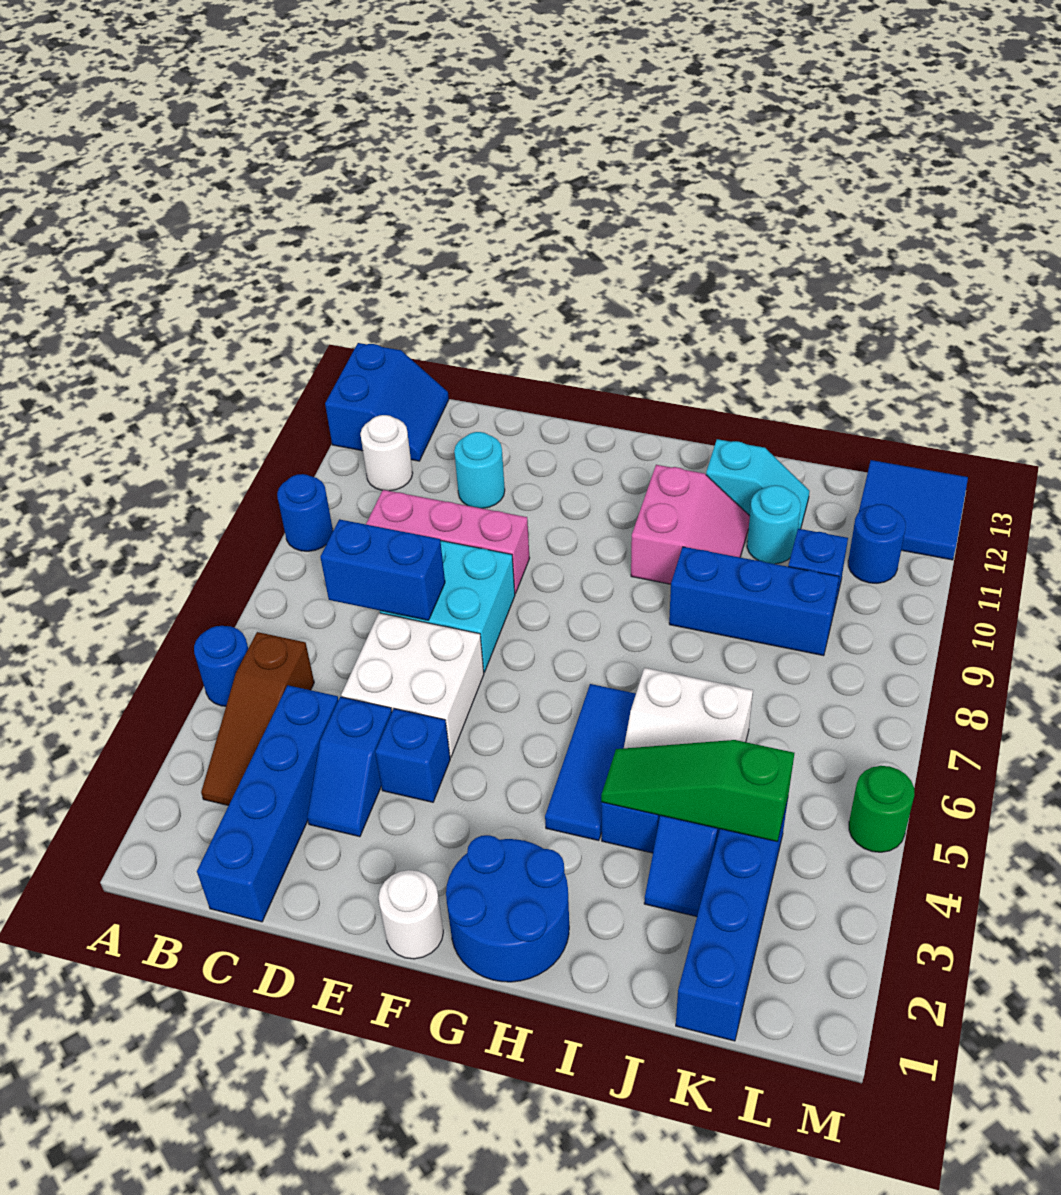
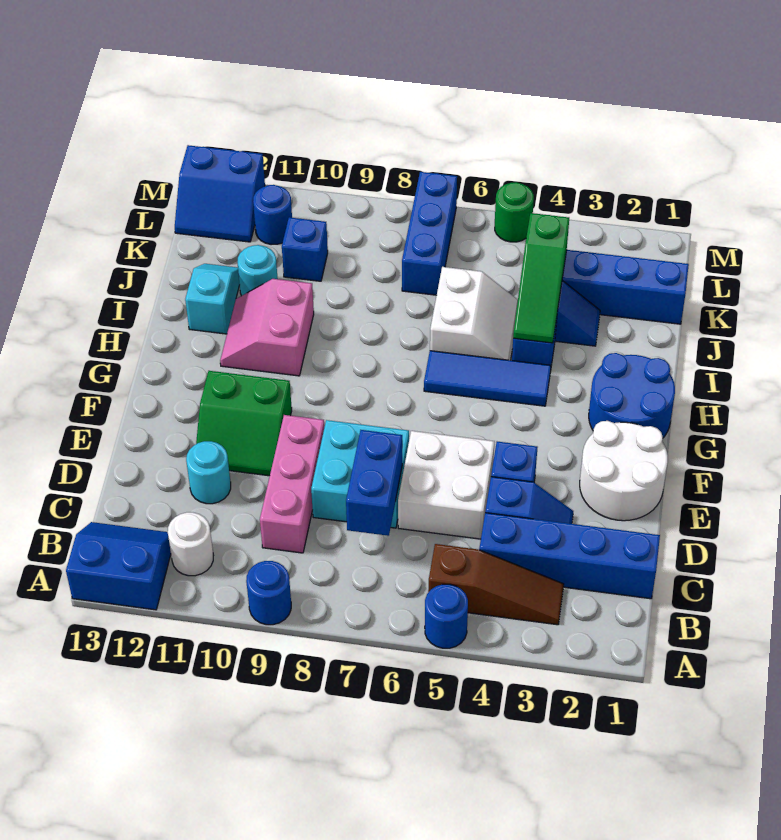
none -> green 2x2 slope [196,371,292,476]
white 1x1 round brick [378,870,443,959] -> white 2x2 round brick [580,421,668,521]
pink 2x2 slope [631,465,750,584] -> pink 2x2 slope turned to [220,279,314,376]
blue 1x3 brick [669,547,839,656] -> blue 1x3 brick moved to [402,172,457,295]
blue 2x2 tile [859,460,968,560] -> blue 2x2 slope [175,145,265,242]

